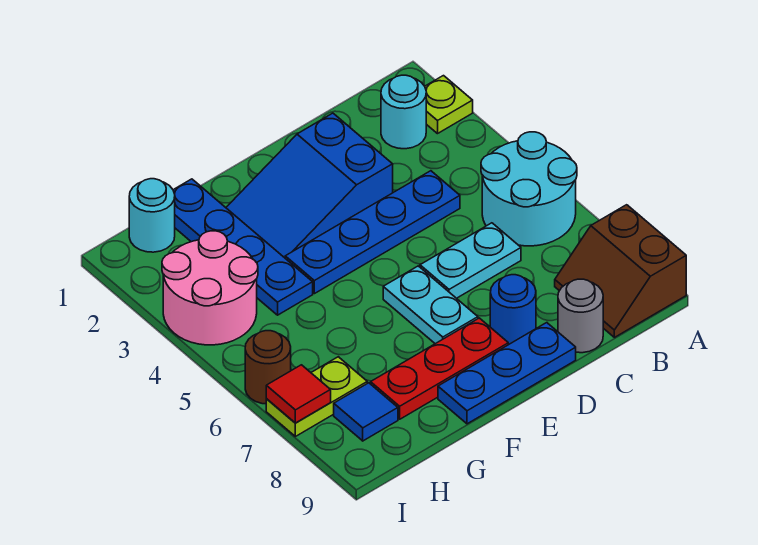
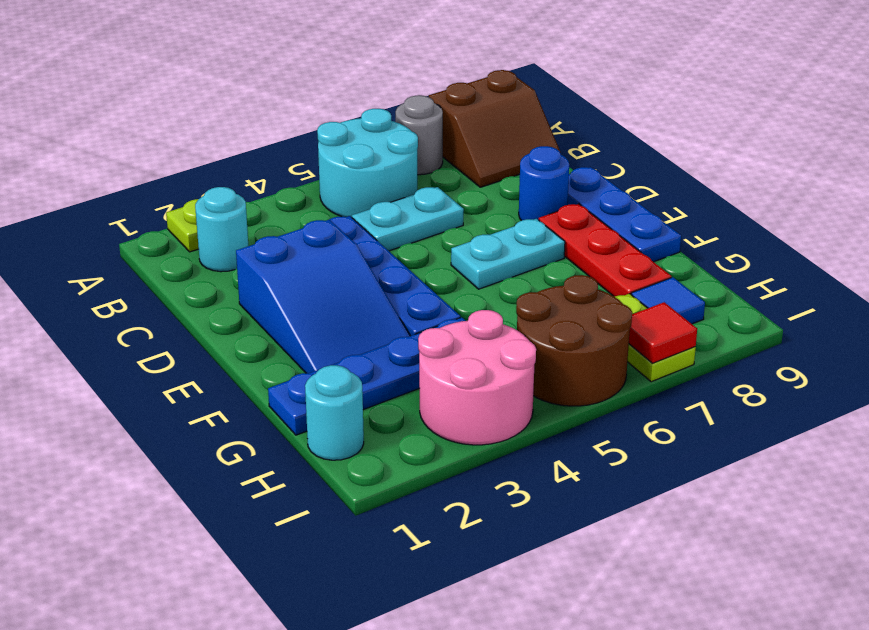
cyan 1x2 plate [420,223,521,298] -> cyan 1x2 plate turned to [352,187,464,251]
grey 1x1 round brick [558,279,603,353] -> grey 1x1 round brick moved to [396,95,443,175]
brown 1x1 round brick [245,331,291,404] -> brown 2x2 round brick [516,275,632,406]

